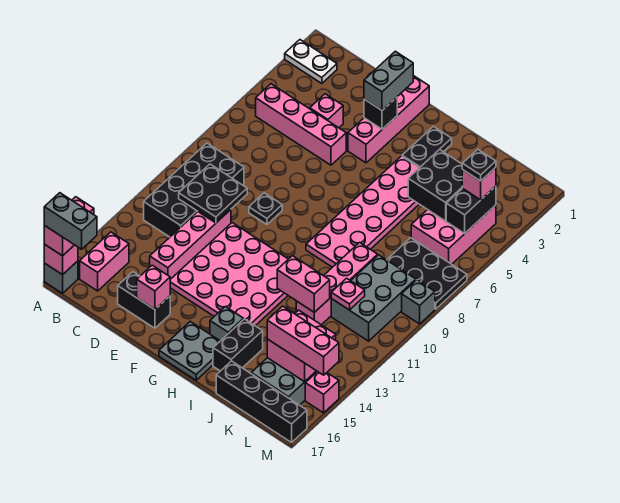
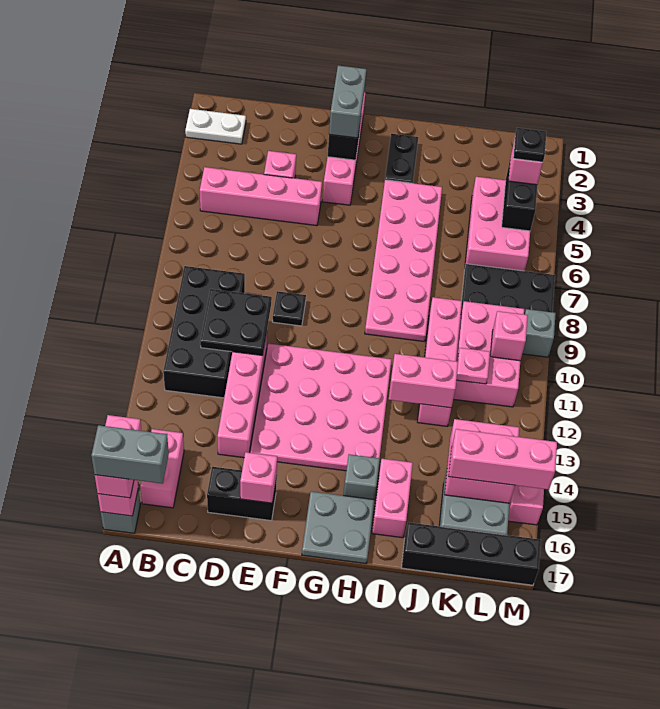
black 1x2 brick [213,319,263,371] -> pink 1x2 brick [372,459,413,538]
black 2x2 brick [408,149,463,221] -> none
grey 2x3 brick [331,255,416,341] -> pink 2x3 brick [454,301,524,407]
none -> pink 1x1 brick [490,311,528,361]

